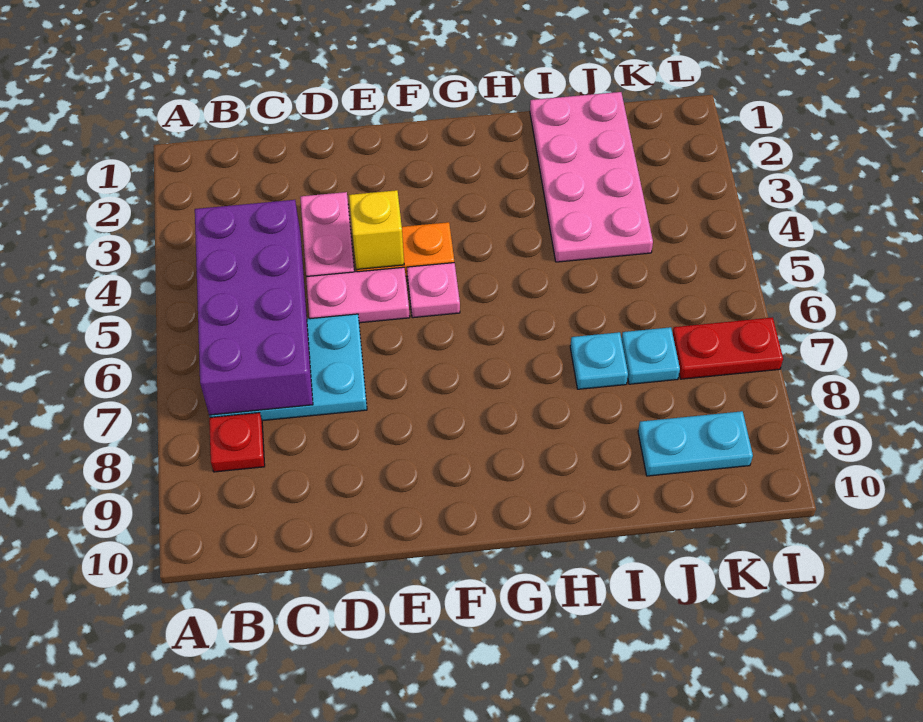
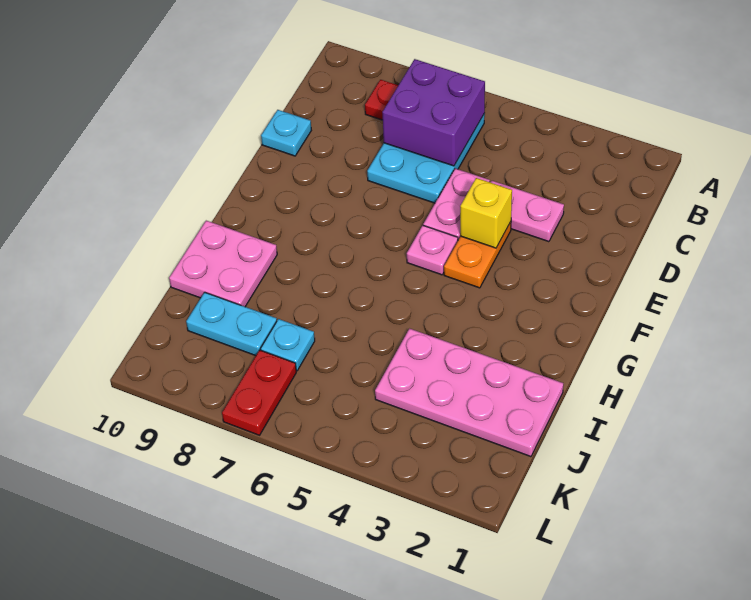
purple 2x4 brick [195,200,313,415] -> purple 2x2 brick [382,59,485,166]
none -> pink 2x2 plate [169,221,277,307]
cyan 1x1 plate [570,332,628,389] -> cyan 1x1 plate moved to [261,110,311,156]
cyan 1x2 plate [638,411,753,476] -> cyan 1x2 plate turned to [186,292,277,356]

